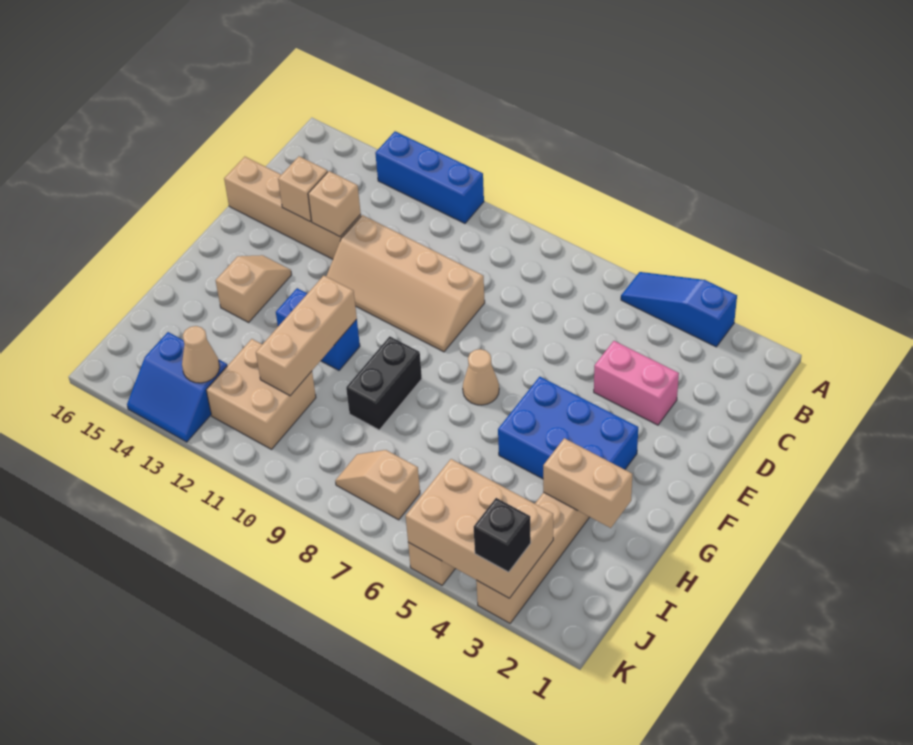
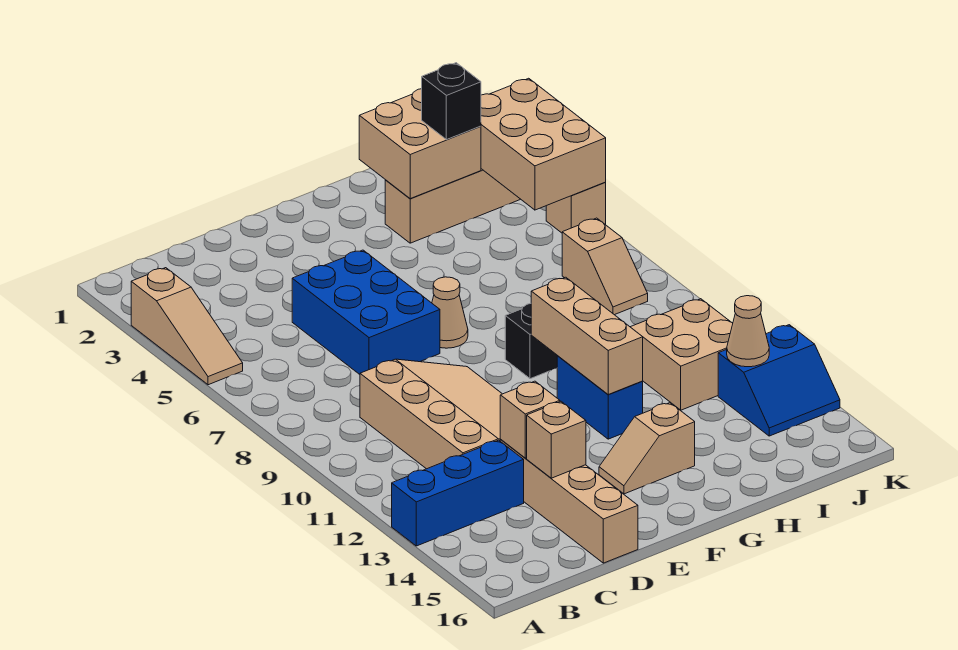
blue 1x3 slope [621,272,737,347] -> tan 1x3 slope [131,268,243,385]
blue 1x3 brick [375,131,484,223] -> blue 1x3 brick turned to [392,440,524,546]
pink 1x2 brick [594,341,679,425] -> none
tan 2x4 slope [326,215,485,352] -> tan 3x4 slope [360,359,502,469]
blue 2x3 brick [498,377,638,479] -> blue 2x3 brick moved to [292,250,440,374]
tan 1x3 brick [256,276,357,396] -> tan 1x3 brick turned to [531,277,643,394]
tan 1x2 brick [543,438,632,528] -> tan 2x2 brick [359,89,481,199]
blue 2x2 slope [127,332,227,442] -> blue 2x2 slope turned to [718,325,840,436]
black 1x1 brick [474,498,531,572] -> black 1x1 brick moved to [422,63,481,140]

